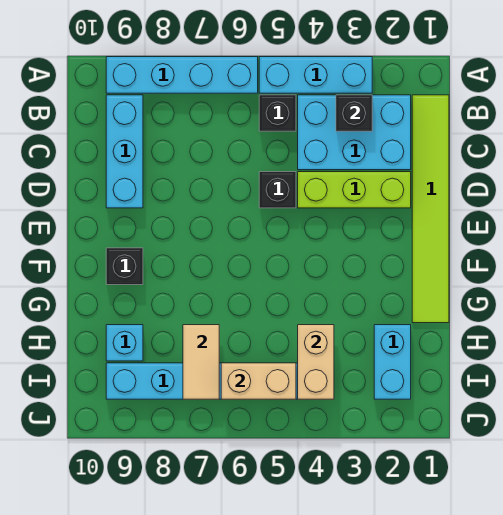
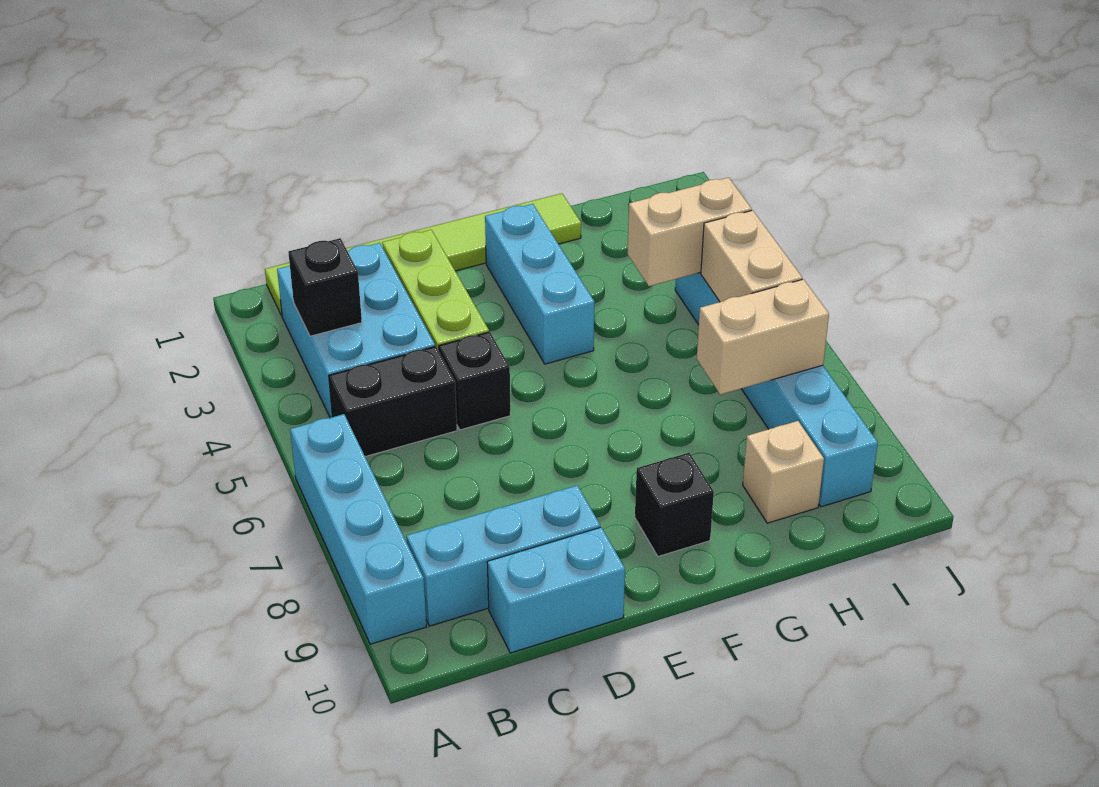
cyan 1x3 brick [259,57,372,93] -> cyan 1x3 brick moved to [485,204,594,364]
black 1x1 brick [259,95,296,131] -> black 1x2 brick [329,346,457,457]
cyan 1x2 brick [374,325,411,399] -> cyan 1x2 brick moved to [487,527,625,653]
tan 1x2 tile [183,325,219,399] -> tan 1x2 brick [697,279,829,395]
cyan 1x1 brick [106,325,143,361] -> tan 1x1 brick [743,421,824,523]

